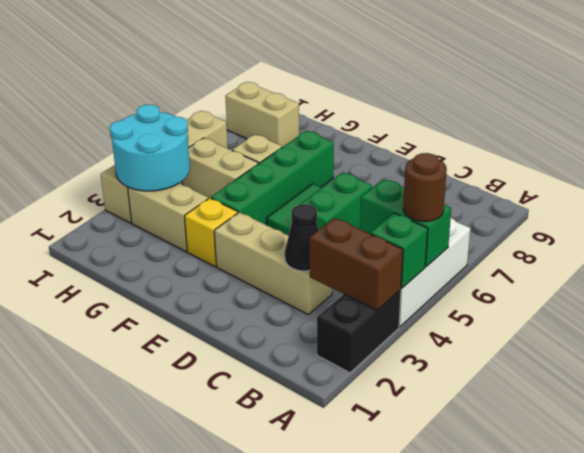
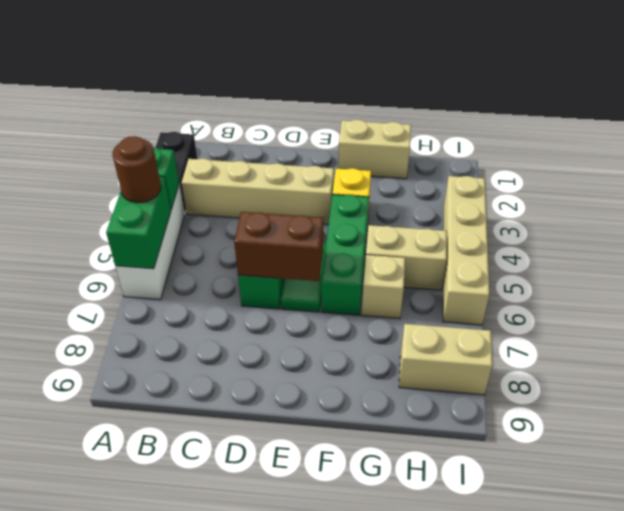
brown 1x2 brick [309,218,403,310] -> brown 1x2 brick moved to [234,212,323,281]
green 1x2 brick [360,179,451,267] -> green 1x2 brick turned to [106,177,171,269]
tan 1x3 brick [214,212,332,314] -> tan 1x4 brick [181,158,334,225]
black 1x1 cone [285,204,319,271] -> none
green 1x4 brick [211,131,334,225] -> green 1x3 brick [321,195,369,315]
tan 1x2 brick [128,183,208,252] -> tan 1x2 brick moved to [338,120,411,179]
cyan 2x2 round brick [110,105,190,191] -> none

